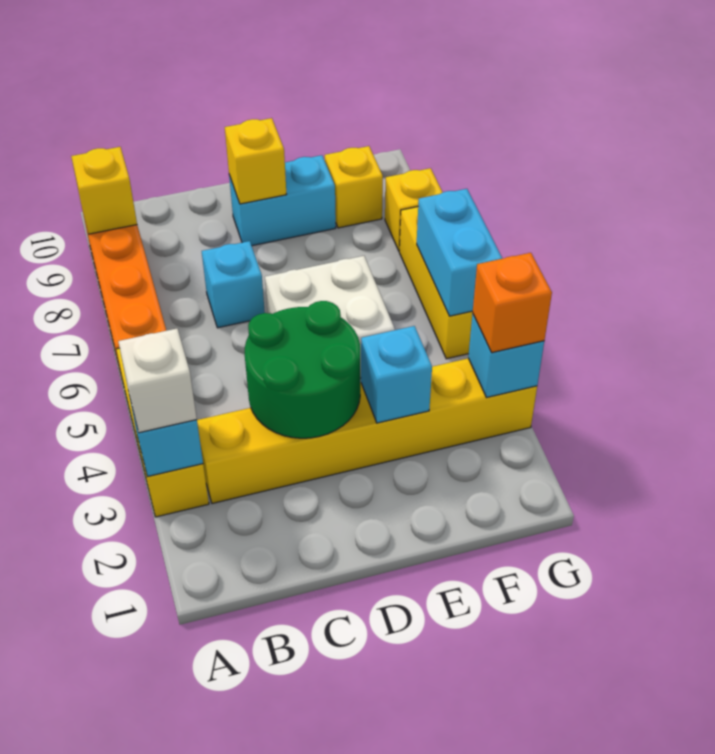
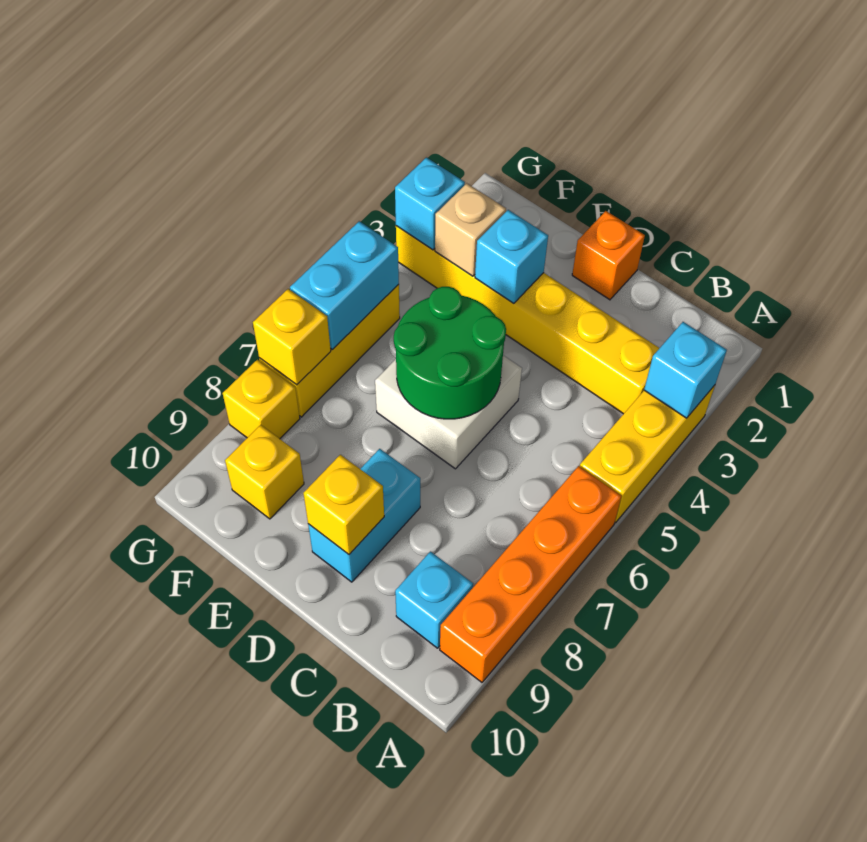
white 1x1 brick [118,329,197,433] -> none
yellow 1x1 brick [71,147,137,234] -> yellow 1x1 brick moved to [253,289,331,385]
green 2x2 round brick [245,301,360,438] -> green 2x2 round brick moved to [394,287,506,419]
cyan 1x1 brick [202,241,265,328] -> cyan 1x1 brick moved to [395,551,473,648]
cyan 1x2 brick [229,155,336,246] -> cyan 1x2 brick turned to [308,449,420,582]
none -> tan 1x1 brick [435,183,506,276]
orange 1x1 brick [472,253,552,353] -> orange 1x1 brick moved to [572,211,645,300]

